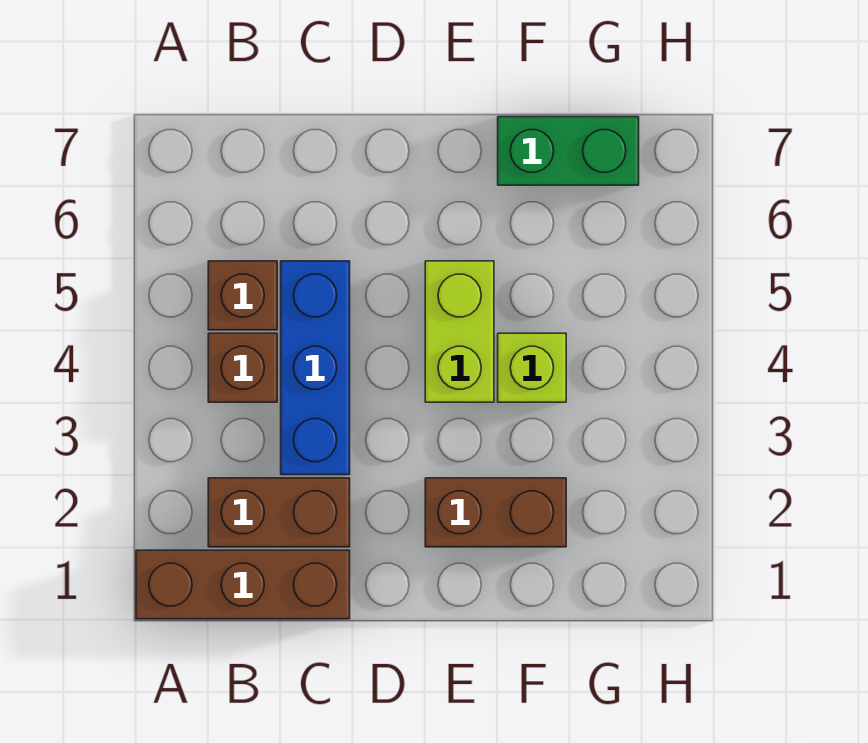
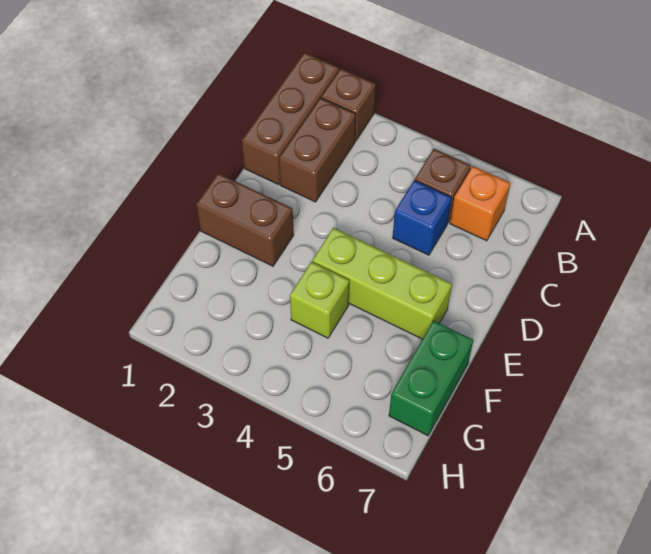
brown 1x1 brick [208,333,277,402] -> brown 1x1 brick moved to [321,69,376,141]
none -> orange 1x1 brick [450,166,510,241]
blue 1x3 brick [281,261,350,475] -> blue 1x1 brick [393,180,452,255]
brown 1x2 brick [425,478,566,547] -> brown 1x2 brick turned to [196,173,294,266]
lime 1x2 brick [425,261,494,402] -> lime 1x3 brick [312,228,452,339]

